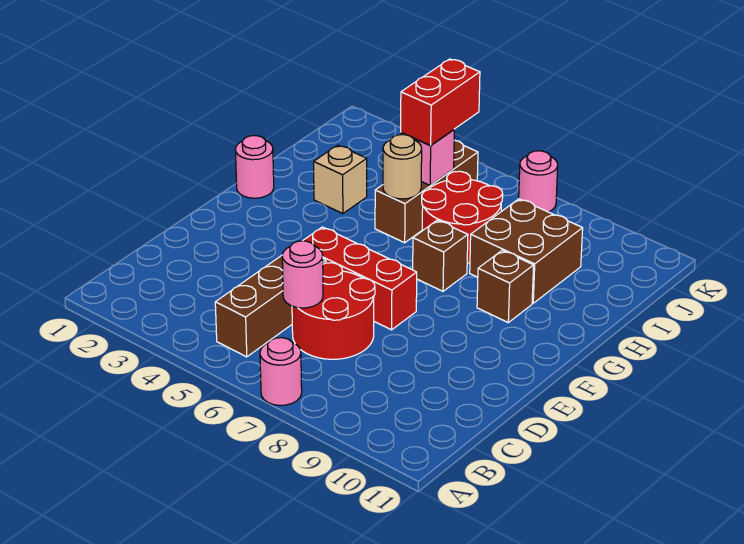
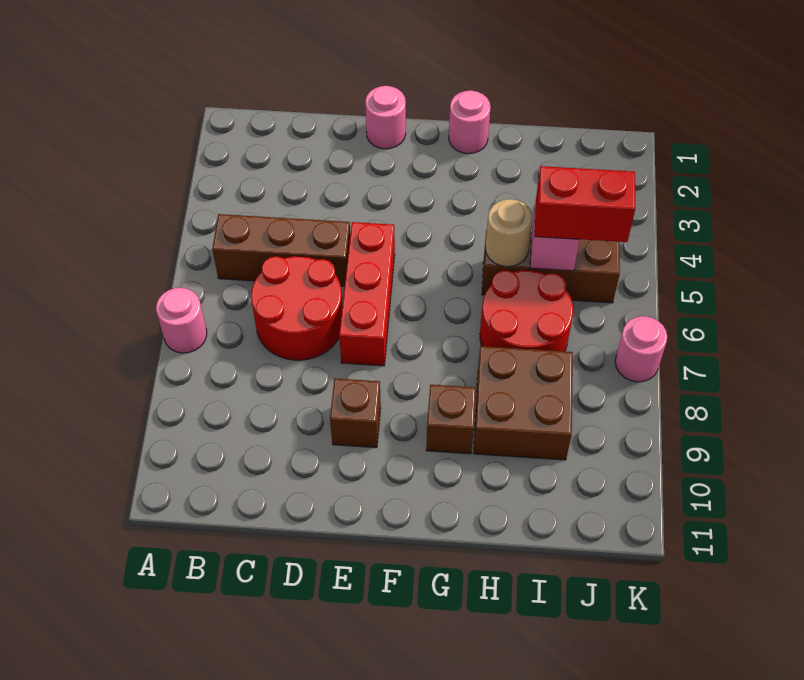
pink 1x1 round brick [282,241,323,308] -> pink 1x1 round brick moved to [365,86,406,149]
brown 1x1 brick [413,220,468,291] -> brown 1x1 brick moved to [330,378,381,448]
tan 1x1 brick [314,145,367,214] -> none

